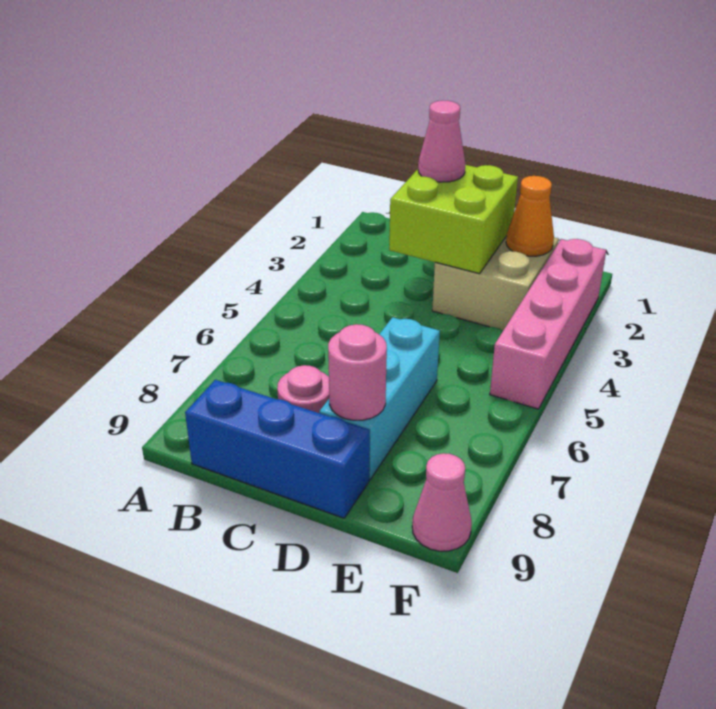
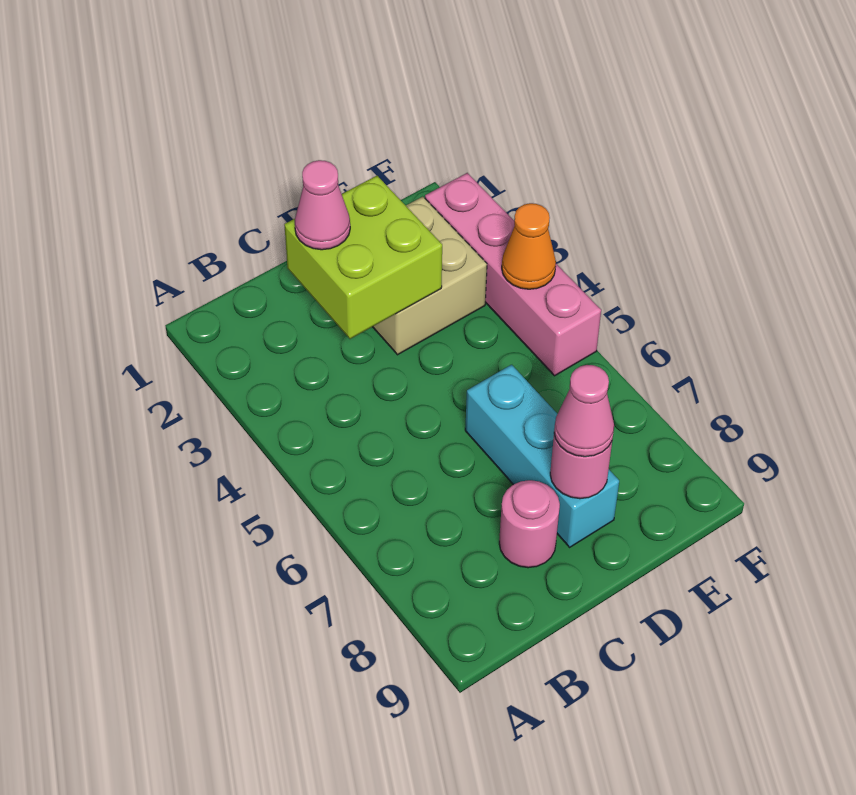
blue 1x3 brick [185,380,370,518] -> none
orange 1x1 cone [506,176,554,256] -> orange 1x1 cone moved to [502,203,556,289]
pink 1x1 cone [412,453,472,551] -> pink 1x1 cone moved to [554,365,614,457]

